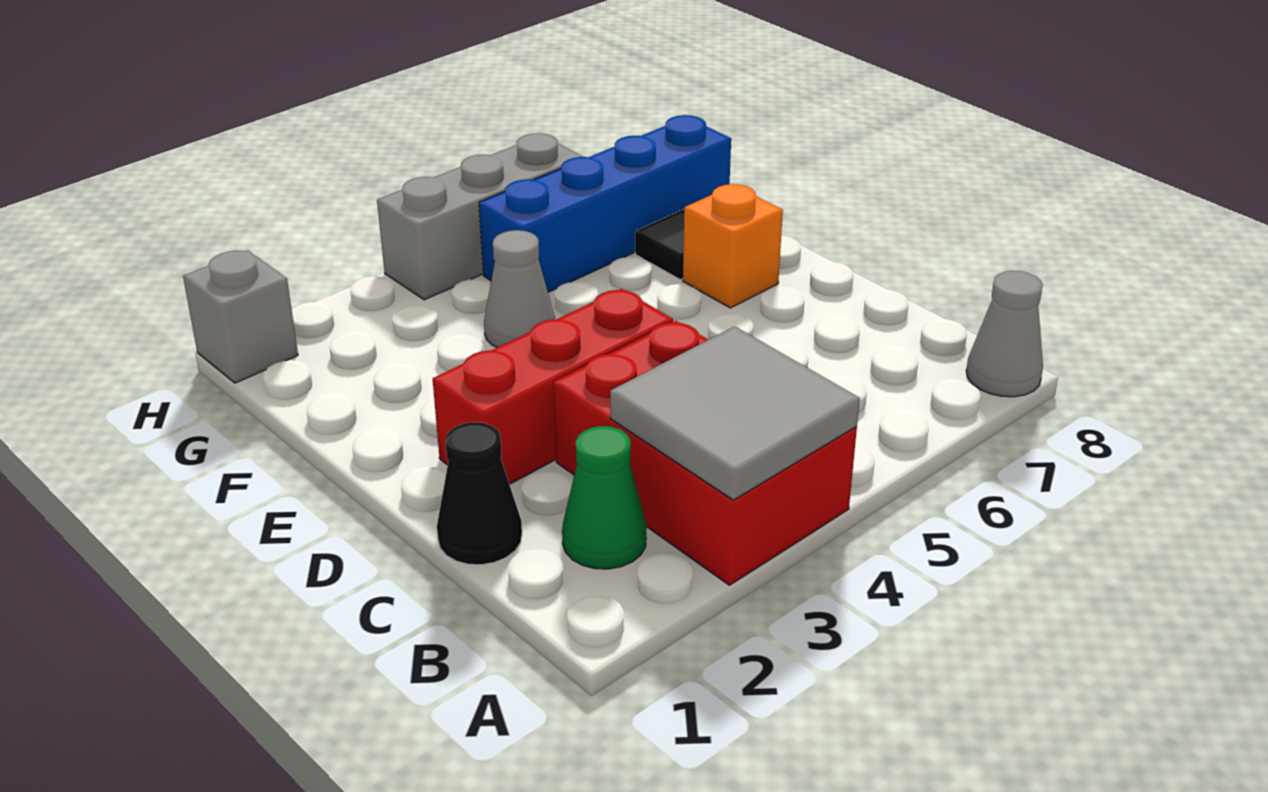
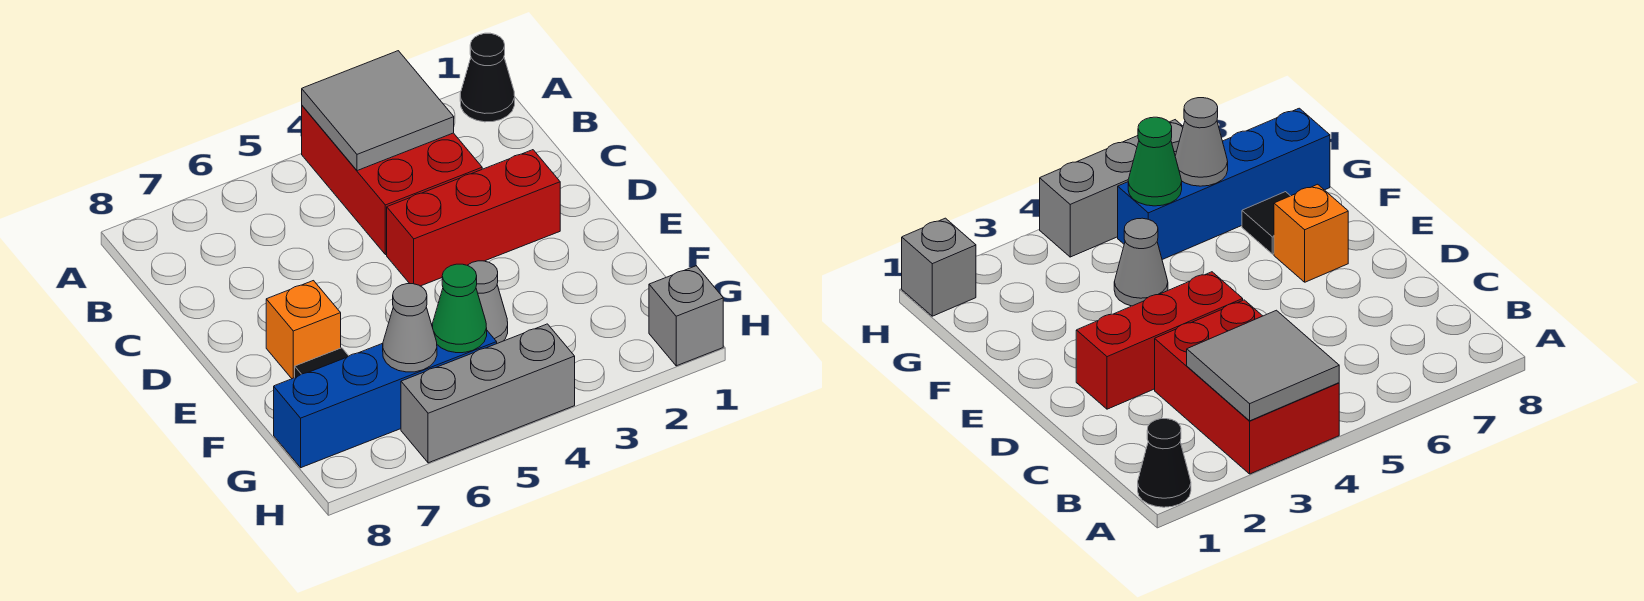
grey 1x1 cone [966,271,1043,397] -> grey 1x1 cone moved to [383,284,437,372]
green 1x1 cone [562,426,646,569] -> green 1x1 cone moved to [432,264,487,353]
black 1x1 cone [437,422,522,565] -> black 1x1 cone moved to [460,33,515,122]

